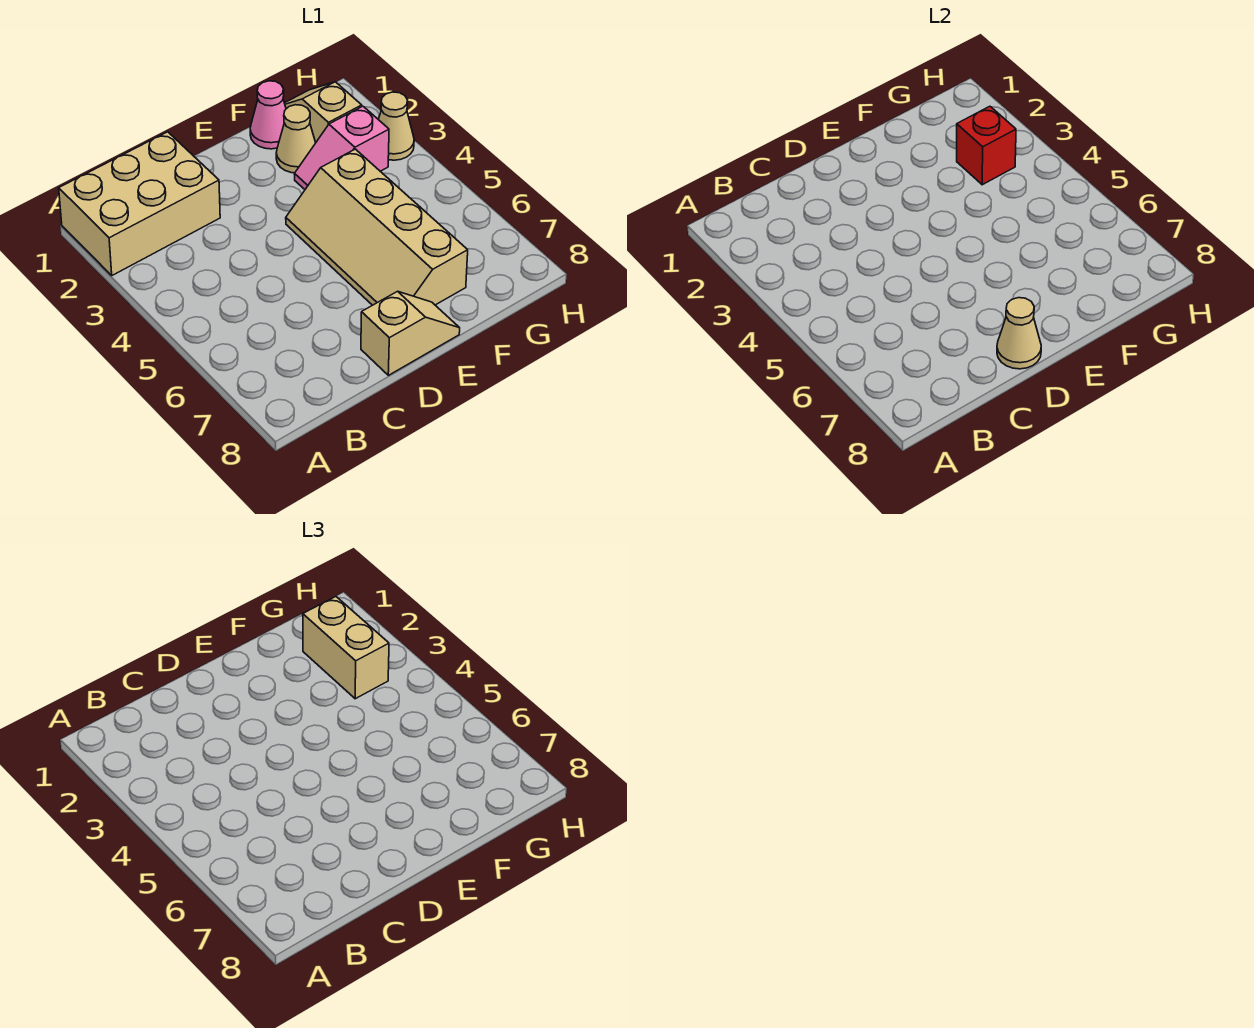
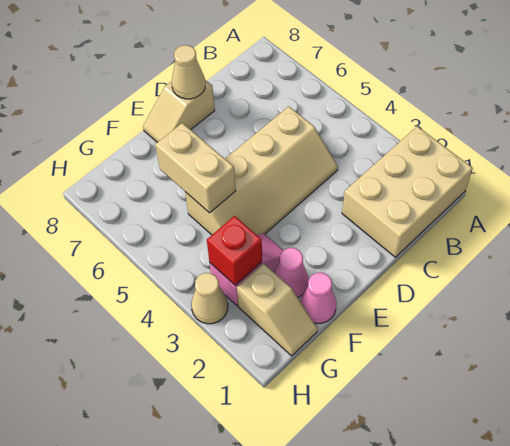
tan 2x4 slope [286,149,468,305] -> tan 2x4 slope turned to [185,106,338,235]
tan 1x1 cone [276,105,316,173] -> pink 1x1 cone [274,248,308,297]
tan 1x2 brick [303,596,389,699] -> tan 1x2 brick moved to [155,123,236,213]

